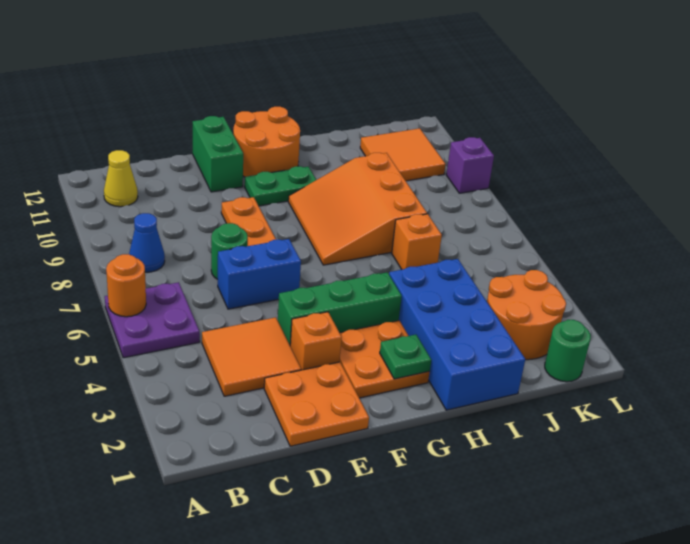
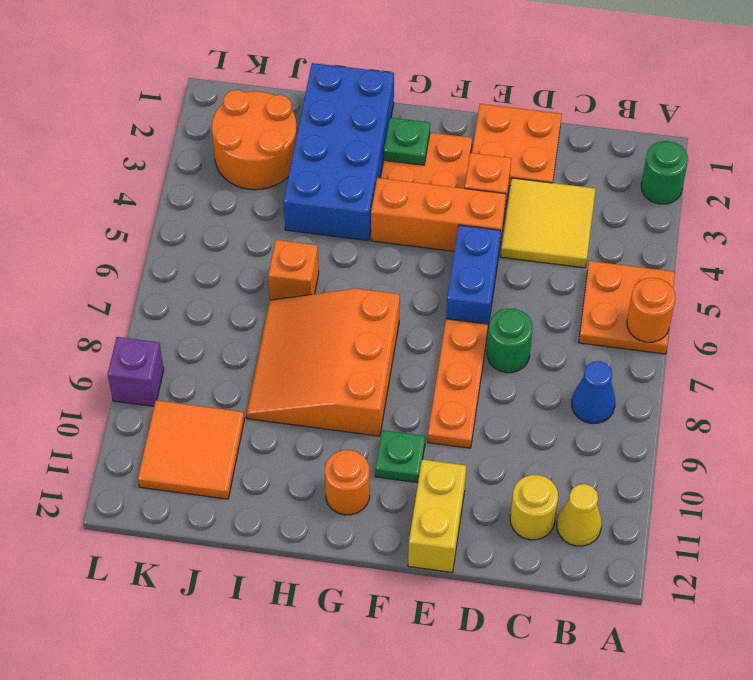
purple 2x2 plate [105,282,200,358] -> orange 2x2 plate [579,261,675,354]
orange 2x2 tile [202,317,301,396] -> yellow 2x2 tile [501,178,595,268]
none -> yellow 1x1 round brick [510,475,558,540]
blue 1x2 brick [218,239,301,309] -> blue 1x2 brick turned to [446,225,501,326]
green 1x3 brick [278,272,402,344] -> orange 1x3 brick [371,178,506,251]
green 1x2 brick [193,116,243,192] -> yellow 1x2 brick [408,460,466,572]
green 1x2 plate [245,166,316,206] -> green 1x1 plate [375,430,425,483]
orange 2x2 round brick [233,107,300,177] -> orange 1x1 round brick [325,450,370,515]
orange 3x3 slope [288,153,427,265] -> orange 3x3 slope turned to [247,289,400,436]
green 1x1 round brick [545,320,591,382] -> green 1x1 round brick moved to [641,141,688,204]

